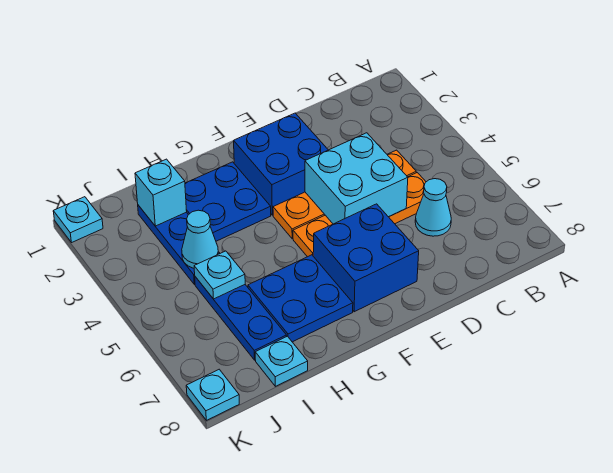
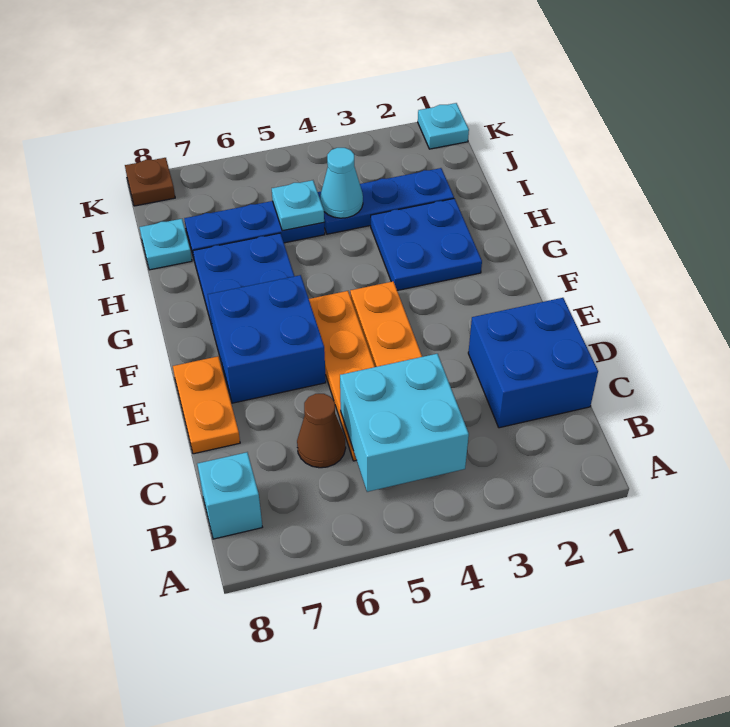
cyan 1x1 cone [415,179,451,236] -> brown 1x1 cone [297,394,346,468]
cyan 2x2 brick [305,133,408,224] -> cyan 2x2 brick moved to [340,354,469,492]
none -> orange 1x2 plate [173,356,240,454]
blue 2x2 brick [234,113,328,215] -> blue 2x2 brick moved to [468,298,598,428]
cyan 1x1 brick [135,159,187,226] -> cyan 1x1 brick moved to [197,452,262,539]
cyan 1x1 plate [186,369,239,420] -> brown 1x1 plate [125,158,175,206]

